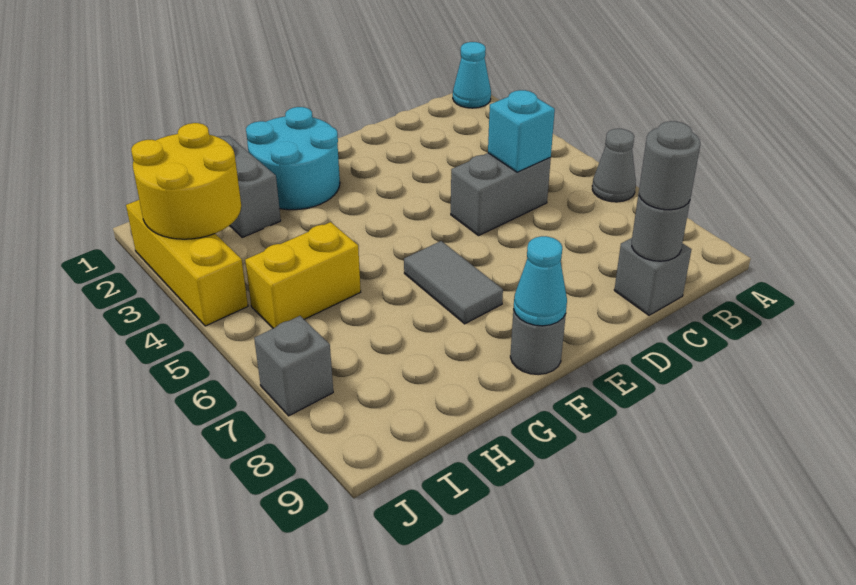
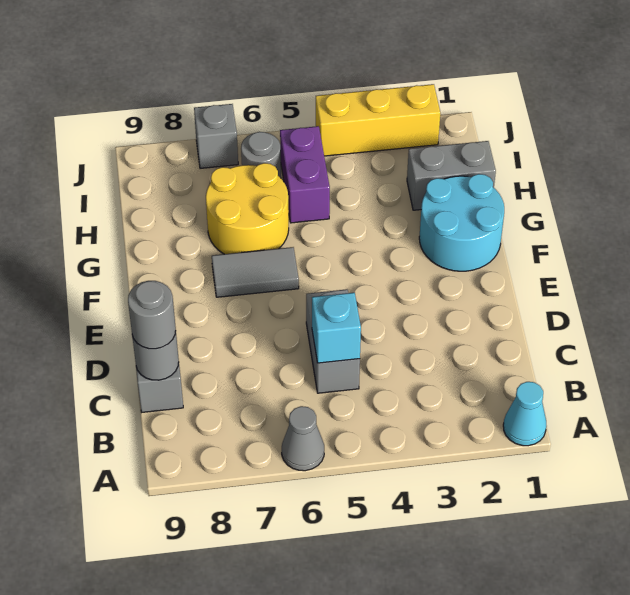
grey 1x1 round brick [510,310,566,375] -> grey 1x1 round brick moved to [241,132,281,178]
cyan 1x1 cone [513,236,567,326] -> none
yellow 1x2 brick [245,222,361,328] -> purple 1x2 brick [280,126,330,223]
yellow 2x2 round brick [131,123,241,239] -> yellow 2x2 round brick moved to [206,163,289,254]

